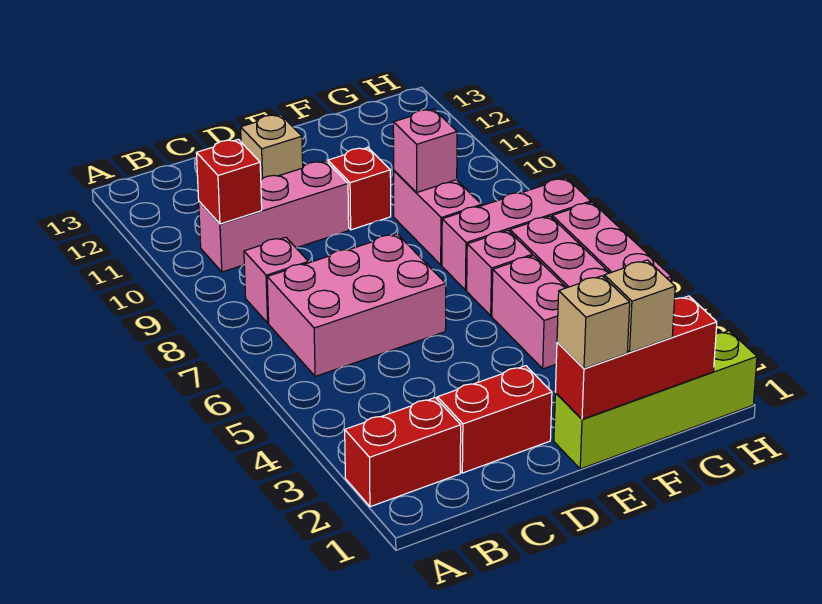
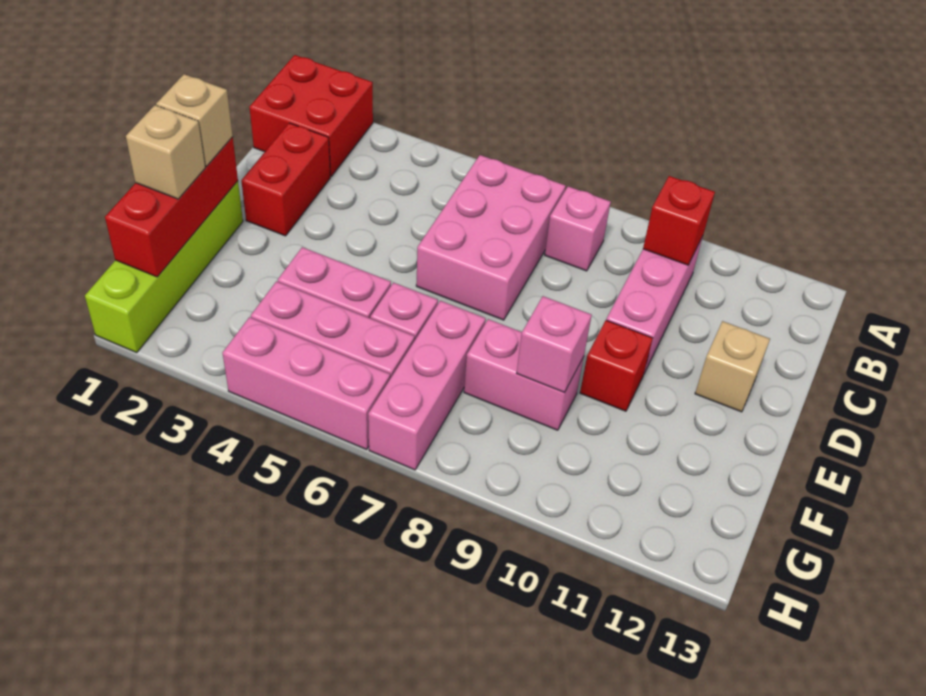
red 1x2 brick [345,398,461,507] -> red 2x2 brick [249,55,373,176]

